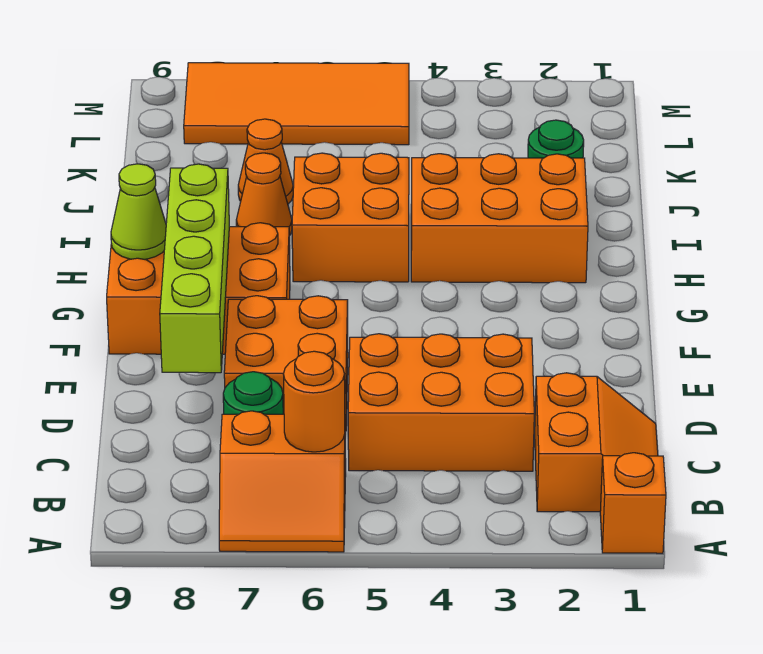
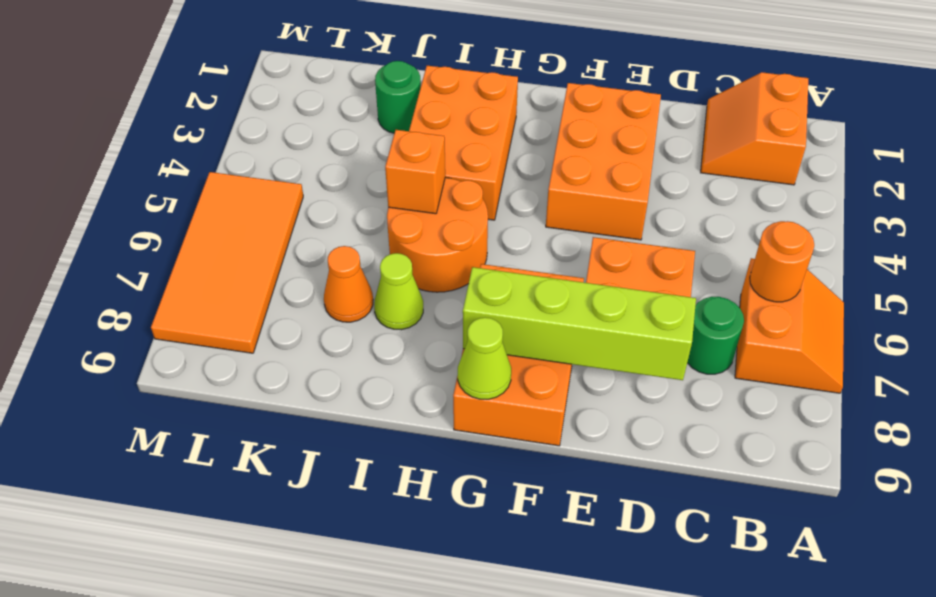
orange 1x1 brick [600,453,666,553] -> orange 1x1 brick moved to [385,130,445,214]
orange 2x2 slope [535,373,658,512] -> orange 2x2 slope turned to [701,72,808,185]
orange 2x3 brick [348,334,534,471] -> orange 2x3 brick moved to [546,83,661,240]
orange 2x2 brick [292,153,409,282] -> orange 2x2 round brick [387,177,488,292]
orange 1x1 cone [236,153,292,236] -> lime 1x1 cone [374,253,423,330]

